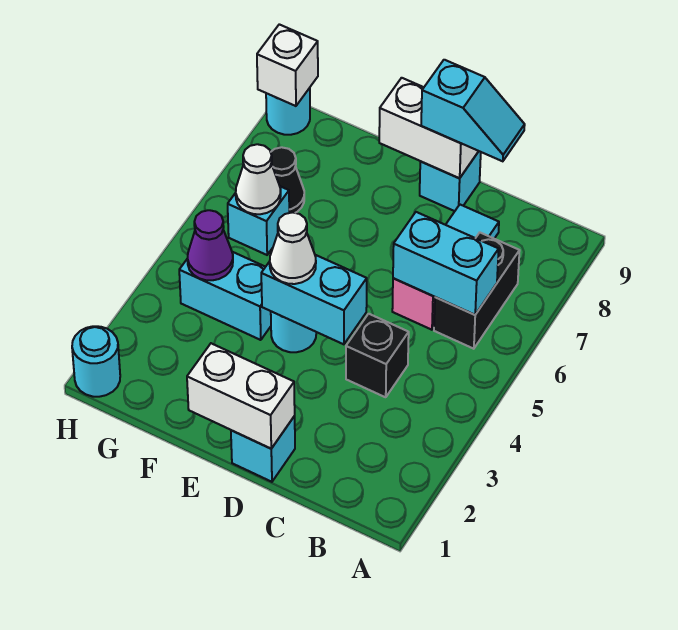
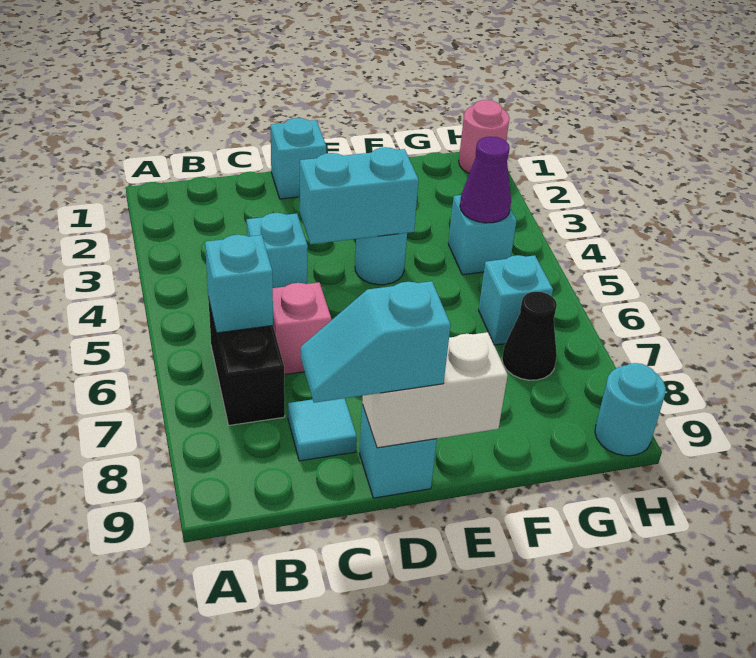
cyan 1x2 brick [393,212,499,315] -> cyan 1x1 brick [205,235,273,333]
black 1x1 brick [346,314,409,397] -> cyan 1x1 brick [247,213,308,288]
white 1x2 brick [187,343,295,449] -> none
white 1x1 cone [270,212,316,284] -> none
cyan 1x2 brick [179,252,271,340] -> cyan 1x1 brick [448,195,517,275]
white 1x1 cone [236,144,281,214] -> none
cyan 1x1 round brick [72,326,120,397] -> pink 1x1 round brick [459,100,510,173]
white 1x1 brick [257,24,318,106] -> none

